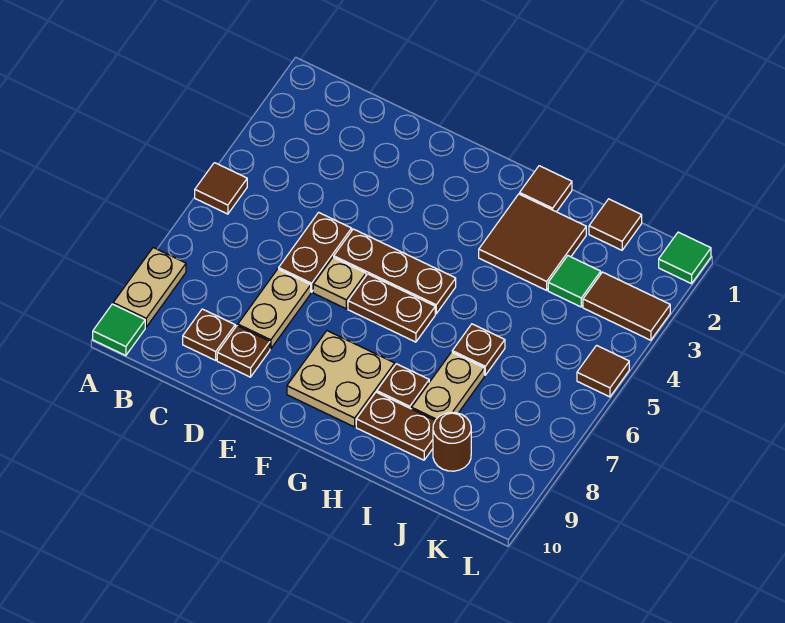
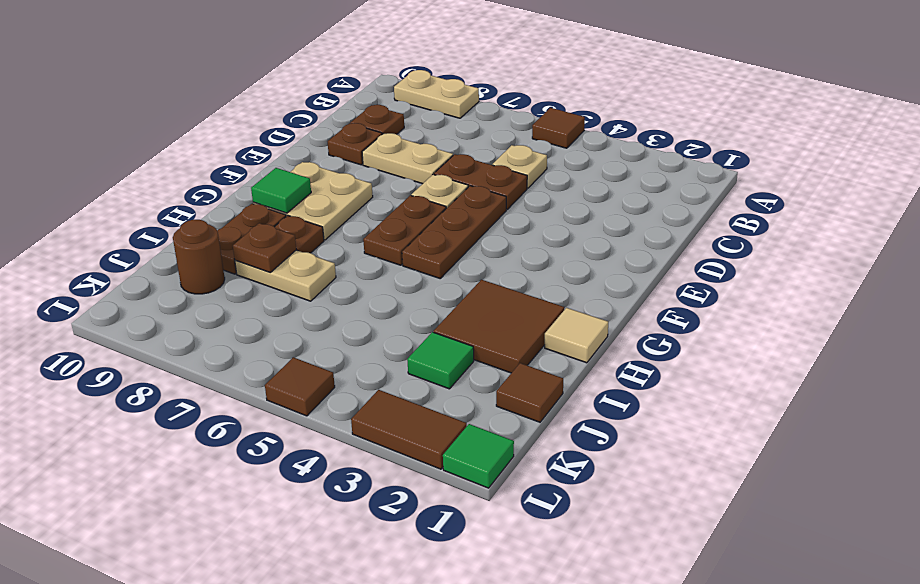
green 1x1 tile [93,304,145,356] -> green 1x1 tile moved to [251,168,311,213]
none -> tan 1x1 plate [492,145,547,188]
brown 1x1 tile [520,166,572,212] -> tan 1x1 tile [545,308,608,363]
brown 1x1 plate [452,324,505,375] -> brown 1x1 plate moved to [233,223,296,272]
brown 1x2 tile [583,272,670,340] -> brown 1x2 tile turned to [351,390,467,469]

